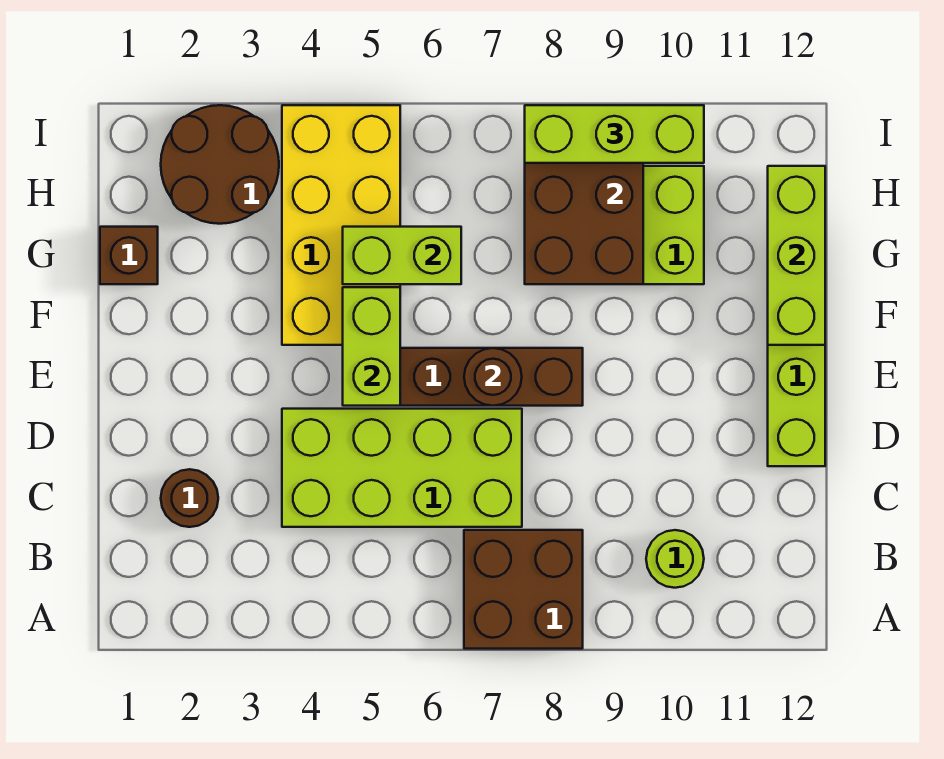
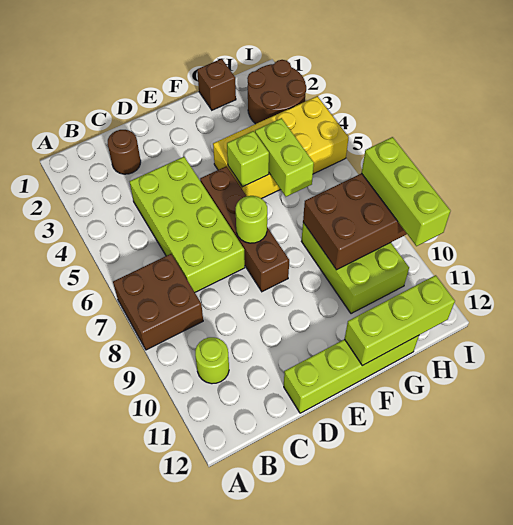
lime 1x2 brick [343,287,400,406] -> lime 1x1 brick [227,131,269,187]
brown 1x1 round brick [464,348,522,406] -> lime 1x1 round brick [236,196,267,243]

